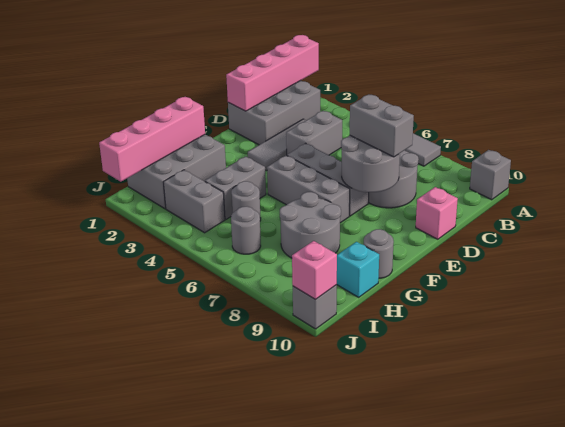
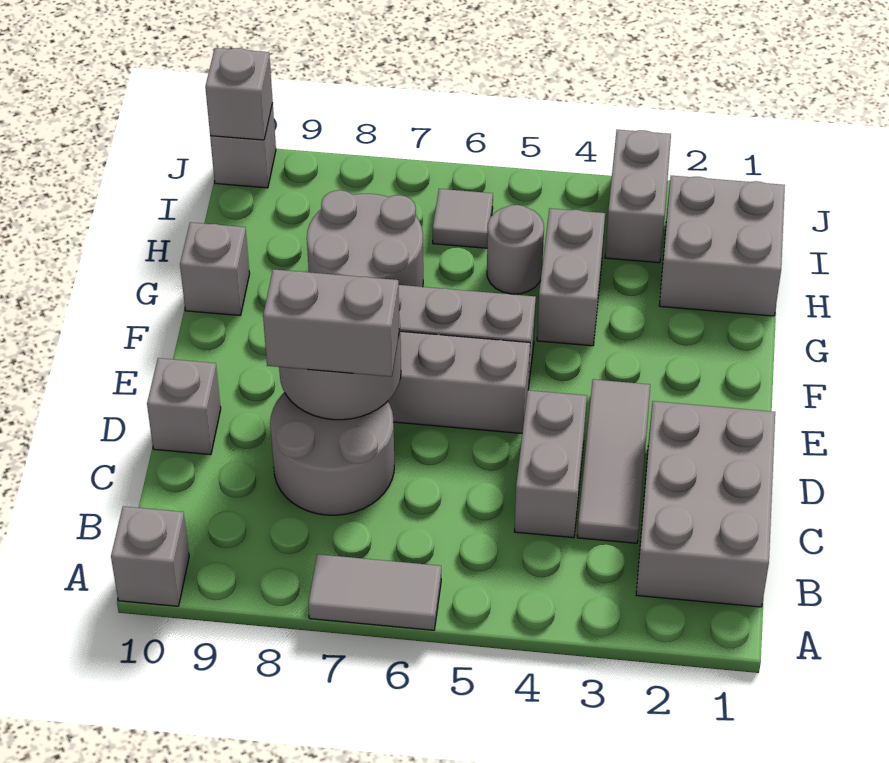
pink 1x4 brick [226,35,319,111] -> none
pink 1x1 brick [416,187,458,239] -> grey 1x1 brick [147,358,221,455]
grey 2x3 brick [127,135,226,209] -> grey 2x2 brick [659,176,785,316]
pink 1x4 brick [99,97,205,182] -> none
grey 1x1 round brick [364,229,394,278] -> grey 1x1 brick [180,222,250,316]
cyan 1x1 brick [337,242,379,297] -> none
grey 1x2 brick [163,170,225,233] -> grey 1x2 brick turned to [605,130,671,263]
grey 1x1 round brick [231,206,261,254] -> grey 1x1 tile [433,189,493,248]
pink 1x1 brick [292,241,337,300] -> grey 1x1 brick [205,48,273,140]

